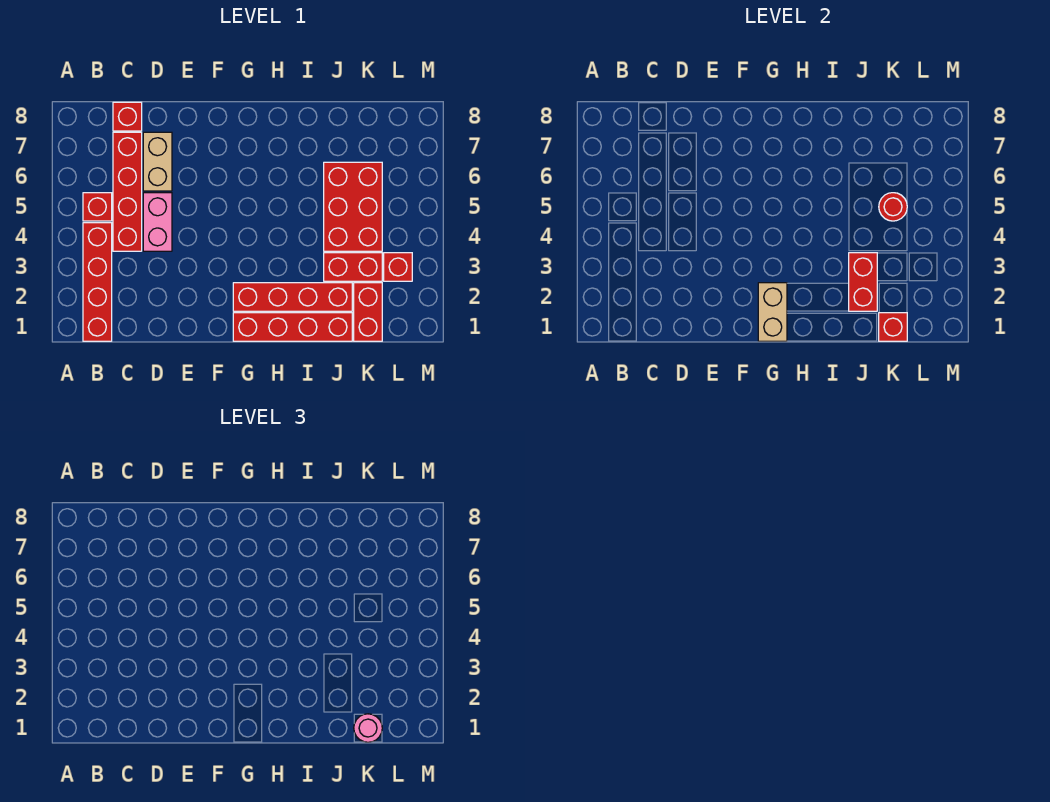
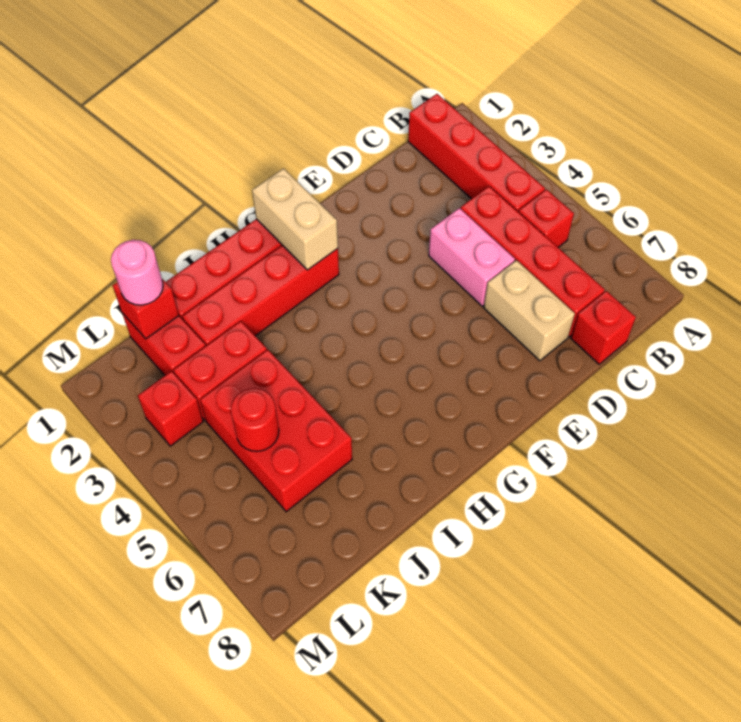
red 1x2 brick [849,253,877,311] -> none

